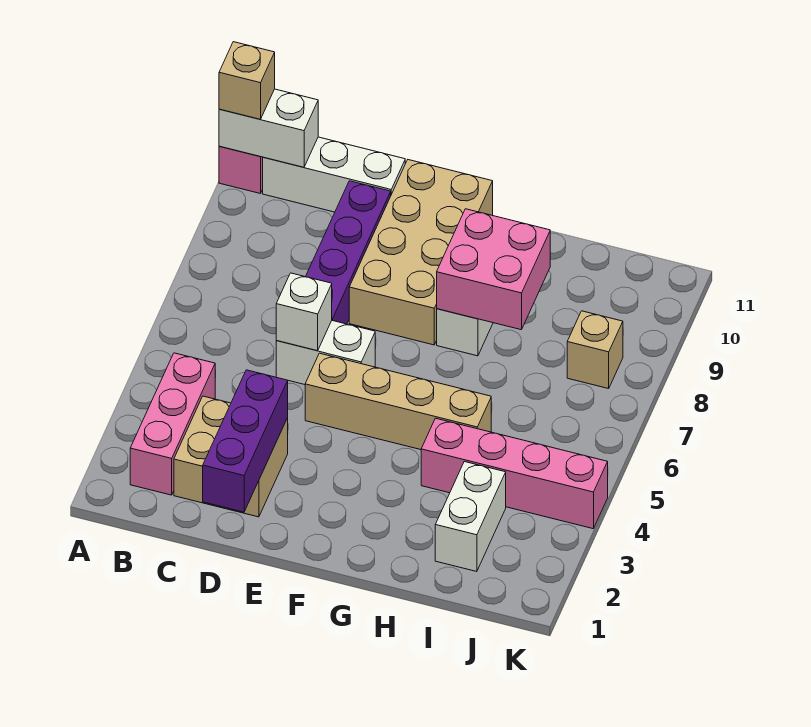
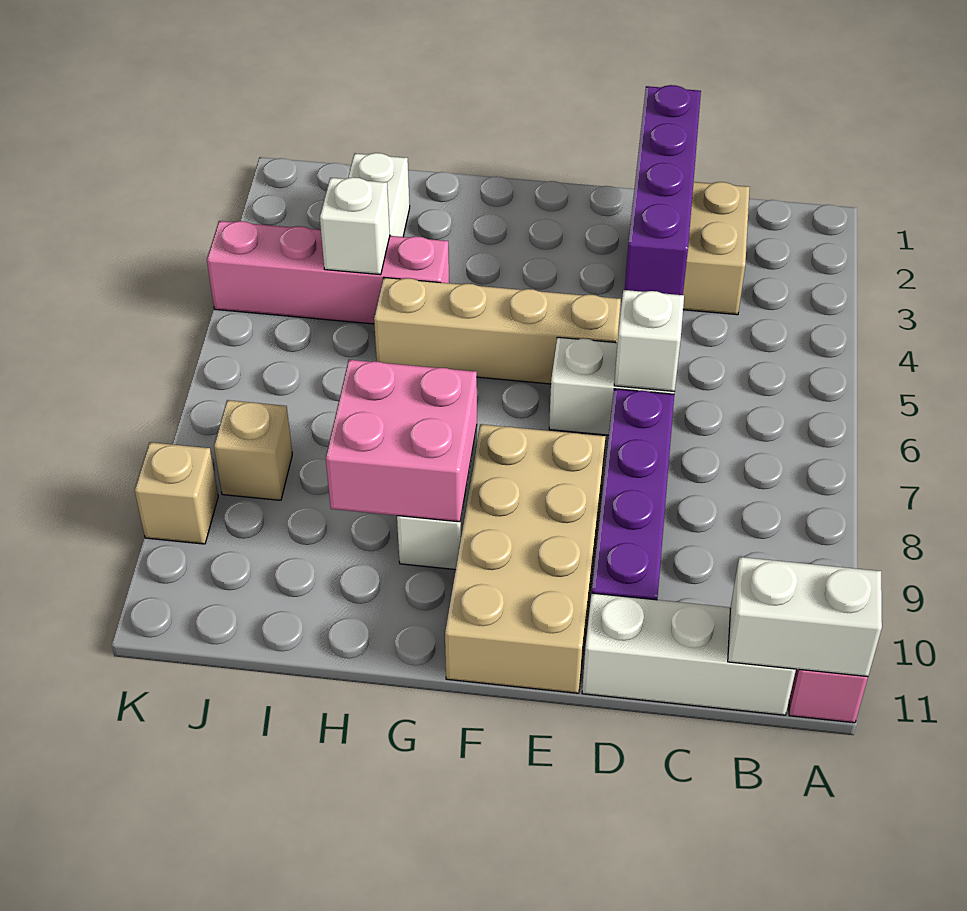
tan 1x1 brick [219,42,275,119] -> tan 1x1 brick moved to [135,442,218,544]
pink 1x3 brick [130,353,215,495] -> none
purple 1x3 brick [203,370,288,512] -> purple 1x4 brick [625,85,701,295]
none -> white 1x1 brick [320,177,390,275]

